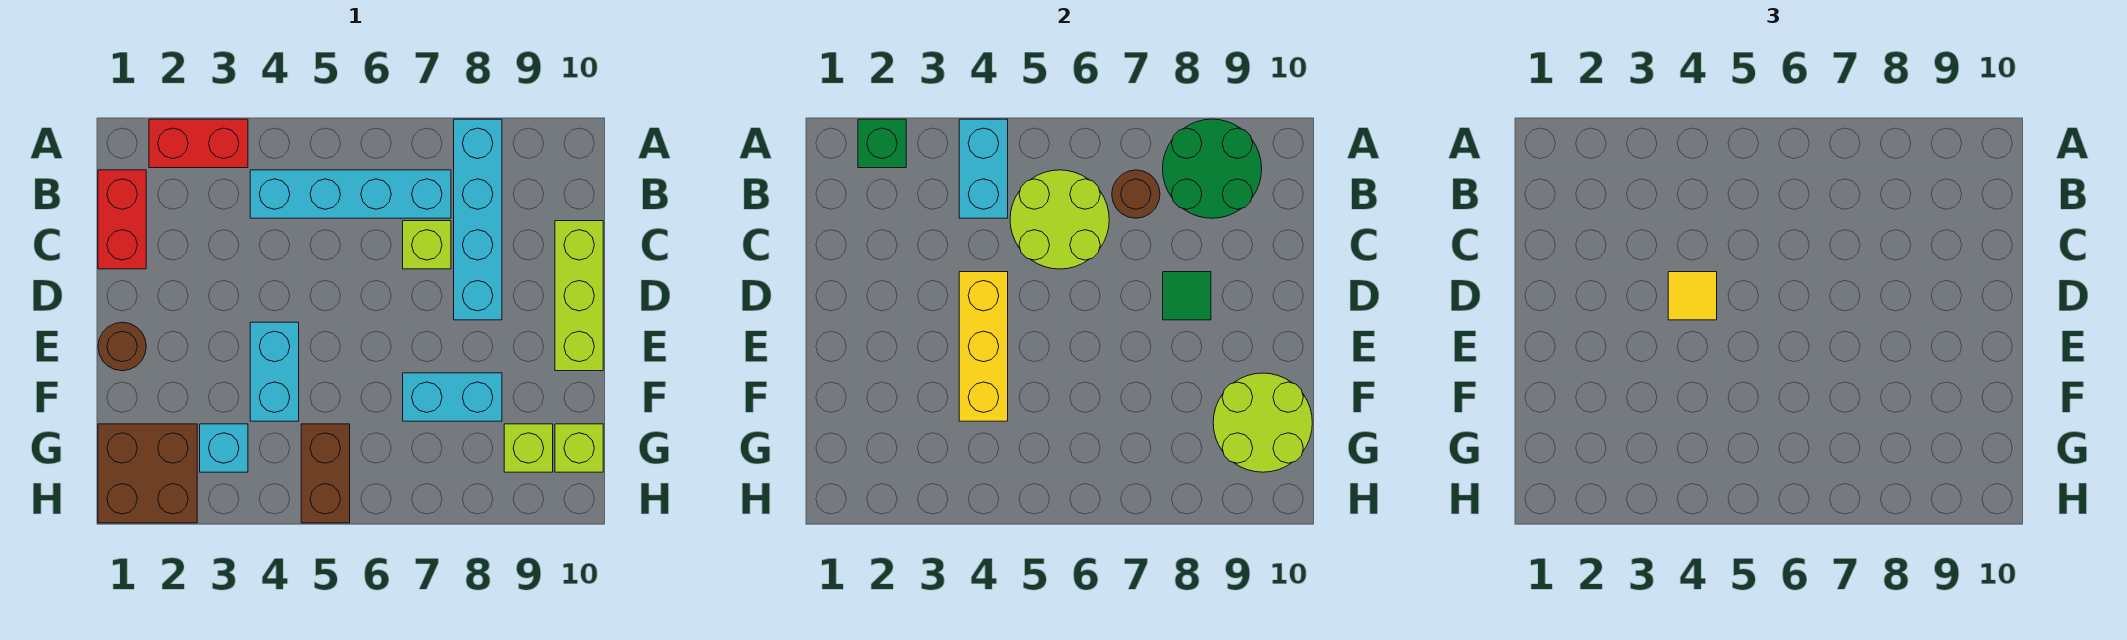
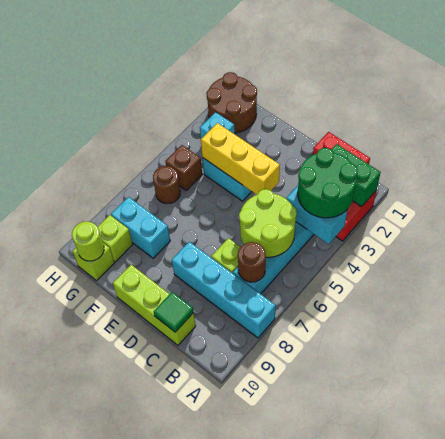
green 1x1 brick [858,119,906,168] -> green 1x2 brick [331,144,381,207]
green 2x2 round brick [1163,119,1262,218] -> green 2x2 round brick moved to [298,148,358,218]
yellow 1x1 tile [1668,272,1717,320] -> none
green 1x1 tile [1163,272,1211,320] -> green 1x1 tile moved to [154,292,194,332]
brown 1x1 round brick [98,322,146,371] -> brown 1x1 round brick moved to [153,166,180,204]
cyan 1x2 brick [403,373,502,421] -> cyan 1x2 brick turned to [111,197,170,258]
lime 2x2 round brick [1213,373,1312,472] -> lime 1x1 round brick [72,221,104,261]
brown 2x2 brick [98,424,197,523] -> brown 2x2 round brick [206,72,257,133]
brown 1x2 brick [301,424,350,523] -> brown 1x1 brick [165,145,202,190]

